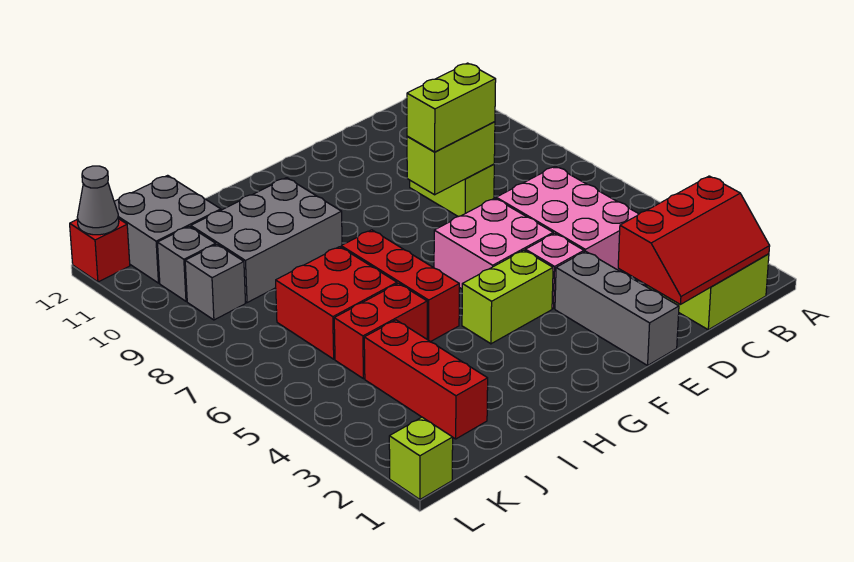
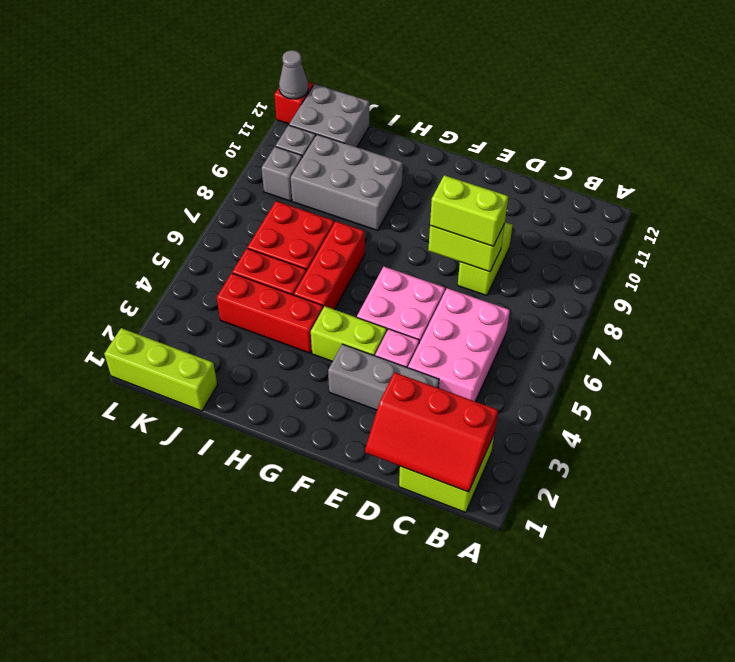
grey 1x3 brick [555,251,679,365] -> grey 1x3 brick turned to [328,344,439,410]
red 1x3 brick [364,320,488,439] -> red 1x3 brick turned to [217,273,323,353]
lime 1x1 brick [389,417,453,499] -> lime 1x3 brick [104,328,217,411]

